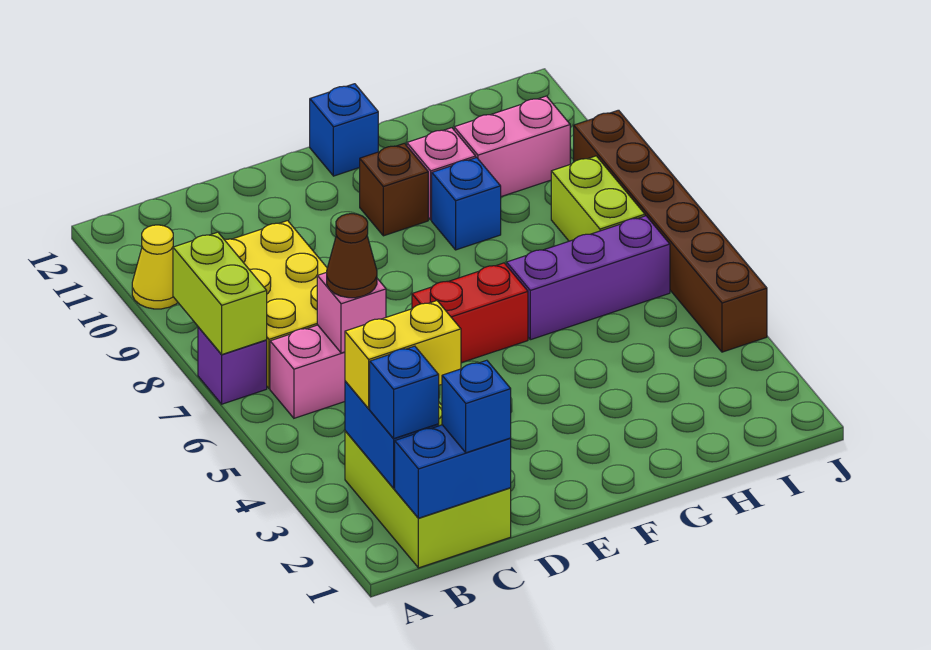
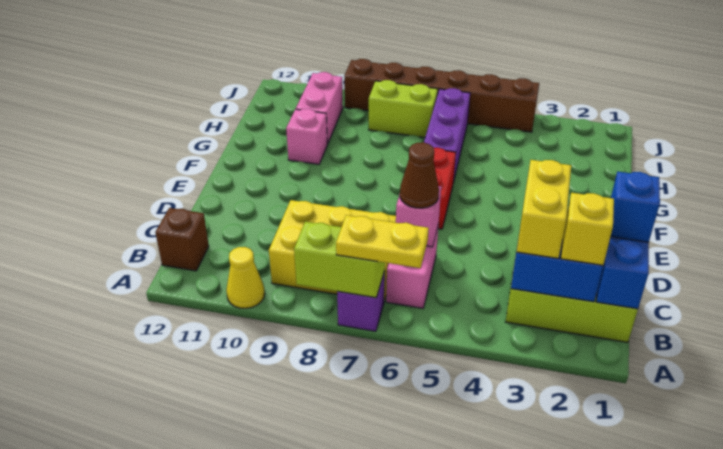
none -> yellow 1x2 plate [336,215,429,268]
blue 1x1 brick [370,346,439,439] -> yellow 1x1 brick [561,193,614,265]
brown 1x1 brick [360,143,428,236] -> brown 1x1 brick moved to [155,208,209,271]
blue 1x1 brick [310,84,378,176] -> none
blue 1x1 brick [432,158,501,250] -> none

